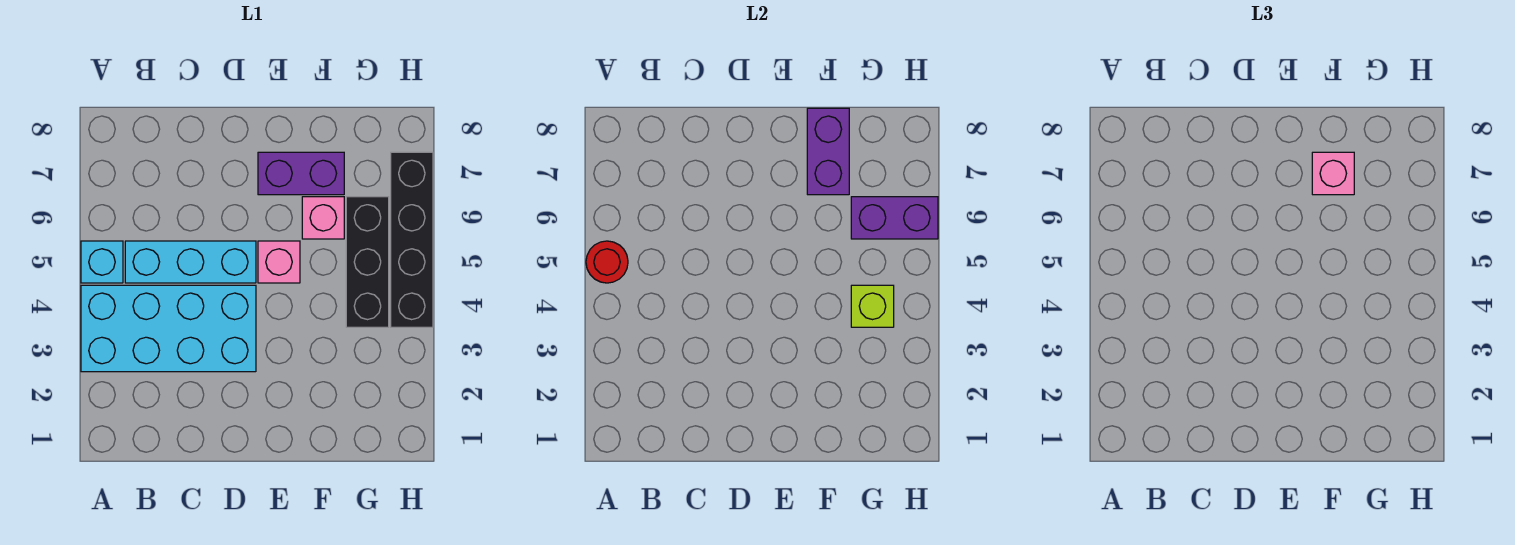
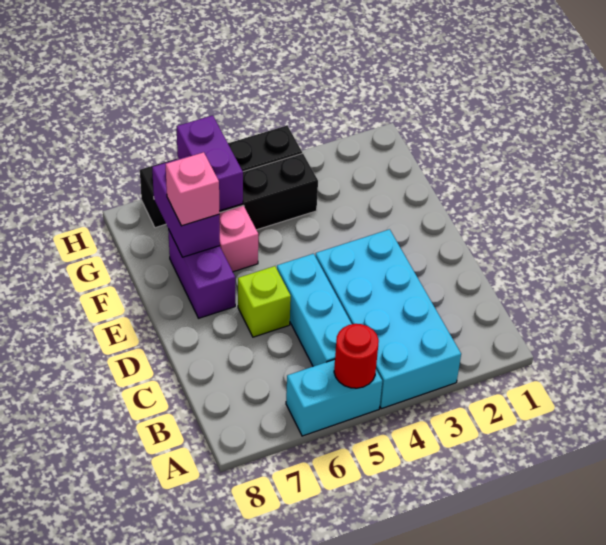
cyan 1x1 brick [81,241,123,283] -> cyan 1x2 brick [286,359,382,436]
pink 1x1 brick [258,241,300,283] -> none
purple 1x2 brick [807,108,849,195] -> purple 1x2 brick turned to [152,156,220,257]
lime 1x1 brick [851,285,894,327] -> lime 1x1 brick moved to [238,266,291,337]

